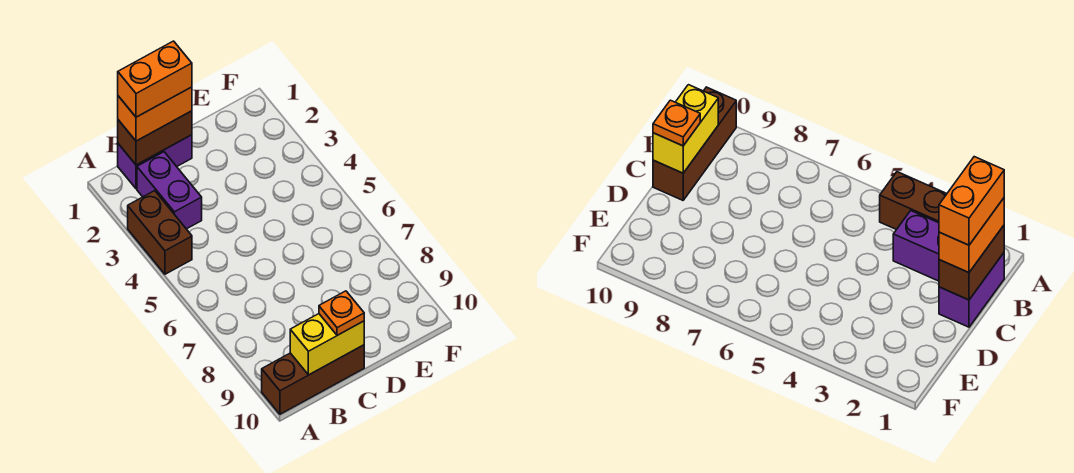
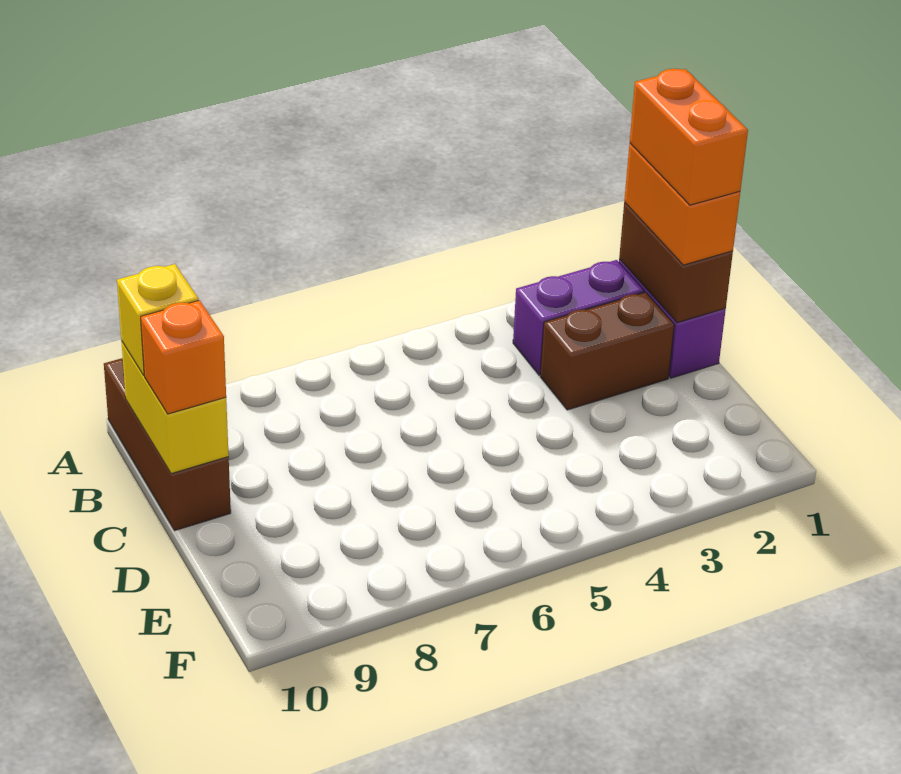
brown 1x2 brick [128,191,192,274] -> brown 1x2 brick moved to [540,292,674,410]
none -> yellow 1x1 brick [117,264,199,376]
orange 1x1 plate [319,291,364,335] -> orange 1x1 brick [141,300,226,414]

